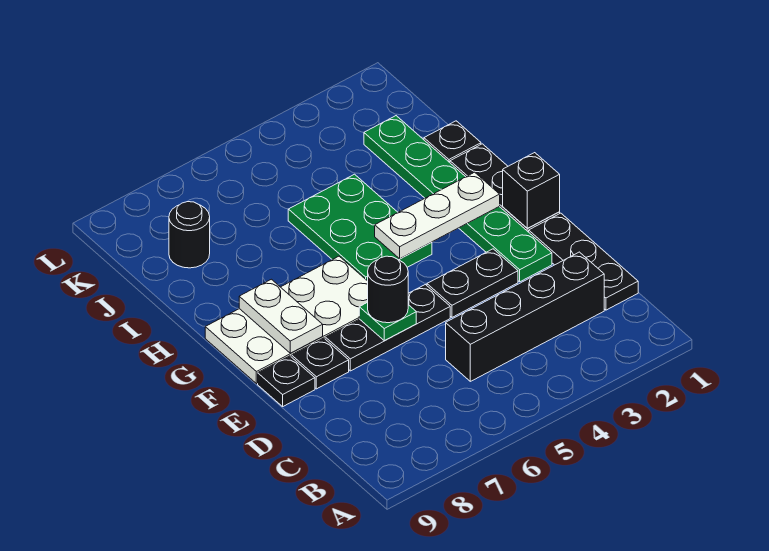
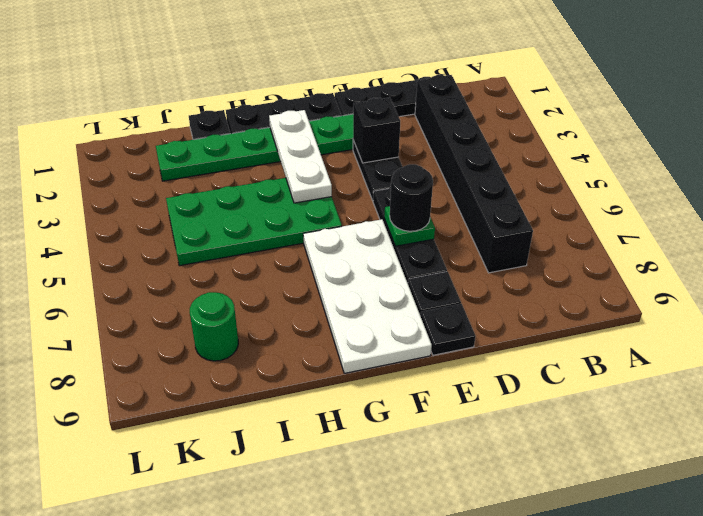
black 1x4 brick [446,252,604,381] -> black 1x6 brick [415,75,533,273]
black 1x1 brick [503,153,560,229] -> black 1x1 brick moved to [353,97,400,163]
white 1x2 plate [239,279,323,353] -> none
green 2x3 plate [288,174,432,281] -> green 2x4 plate [166,178,342,266]
black 1x1 round brick [169,202,210,268] -> green 1x1 round brick [190,292,238,361]

